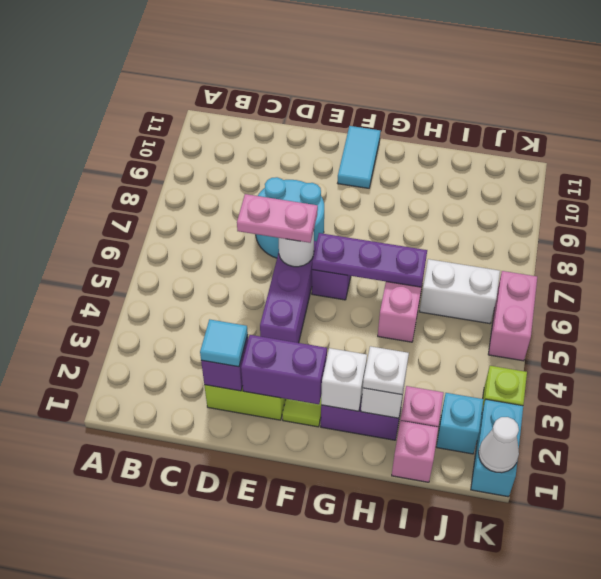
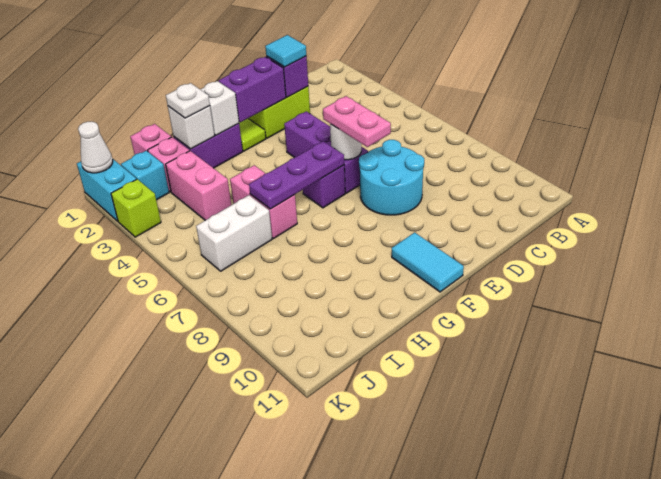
pink 1x2 plate [237,194,318,243] -> pink 1x2 plate turned to [323,96,391,147]
pink 1x2 brick [488,271,537,361] -> pink 1x2 brick moved to [166,151,231,220]

